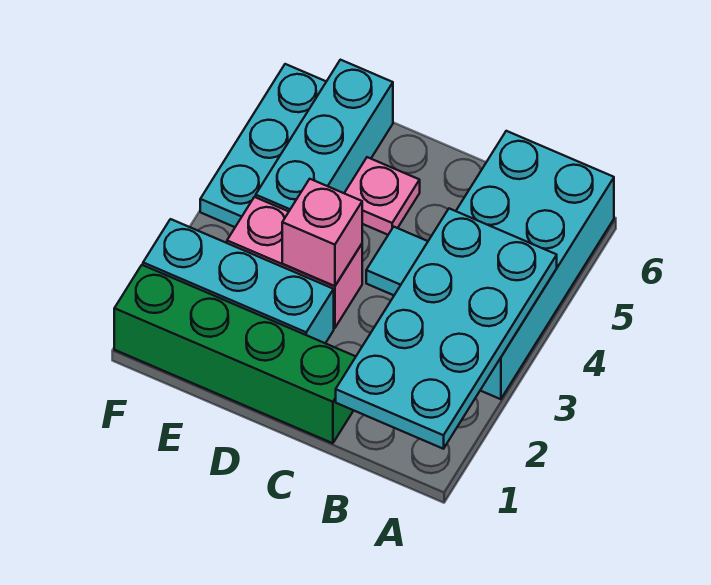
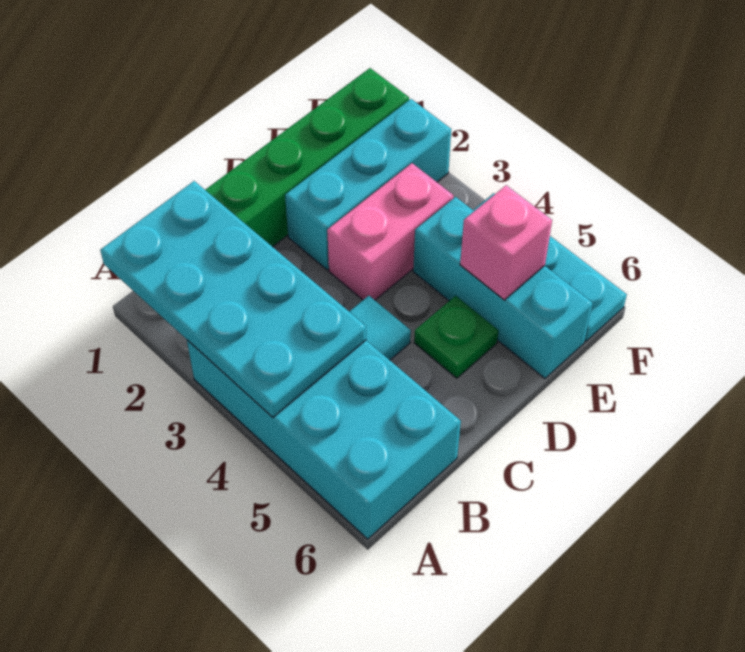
pink 1x1 brick [282,179,362,286] -> pink 1x1 brick moved to [460,185,552,300]
pink 1x1 plate [344,157,420,235] -> green 1x1 plate [414,296,499,378]

